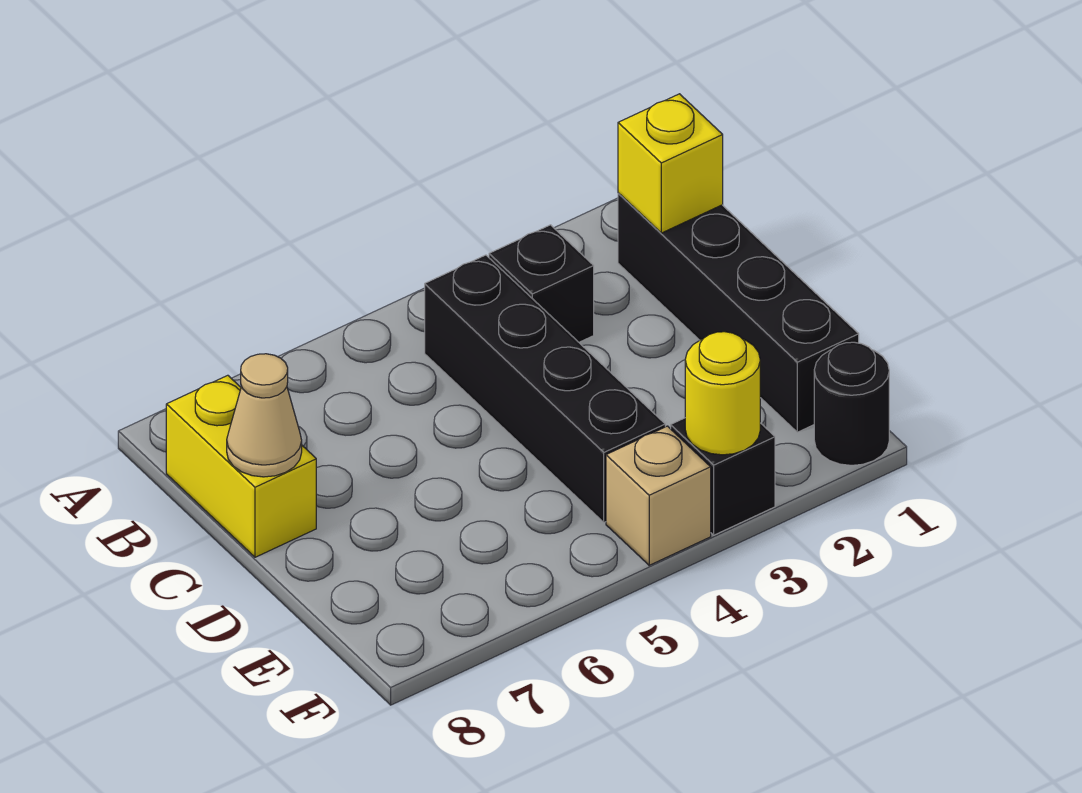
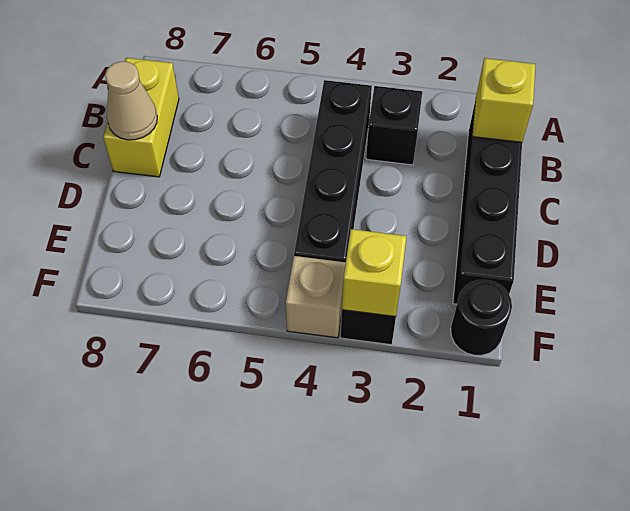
yellow 1x1 round brick [685,332,760,455] -> yellow 1x1 brick [342,229,406,317]

